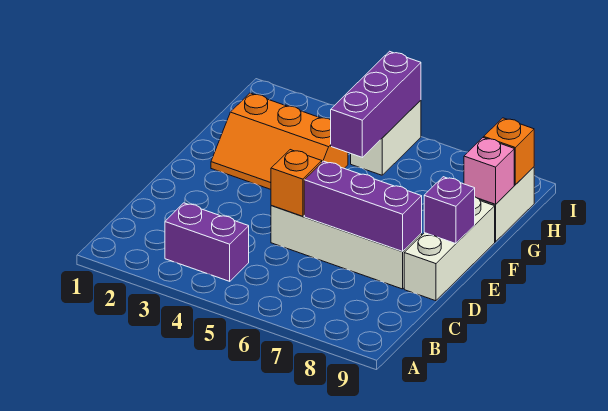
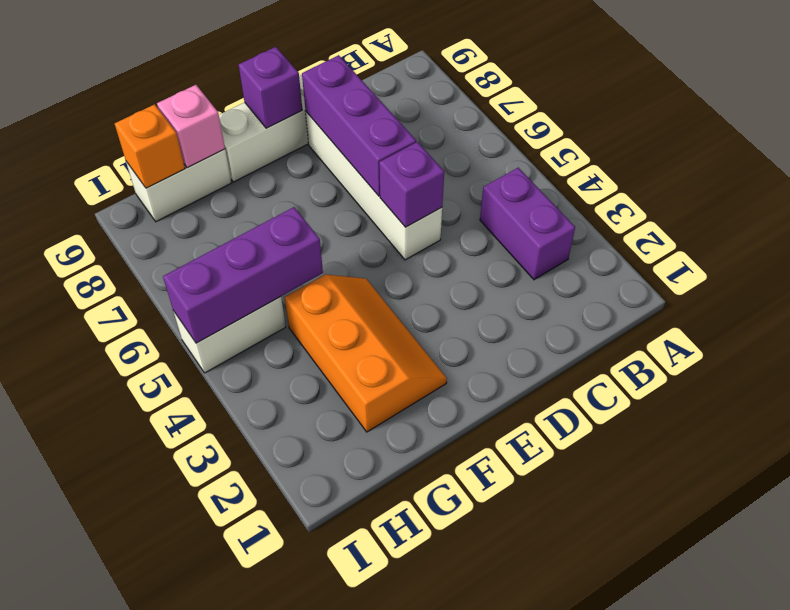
orange 1x1 brick [271,150,322,216] -> purple 1x1 brick [379,142,444,227]

